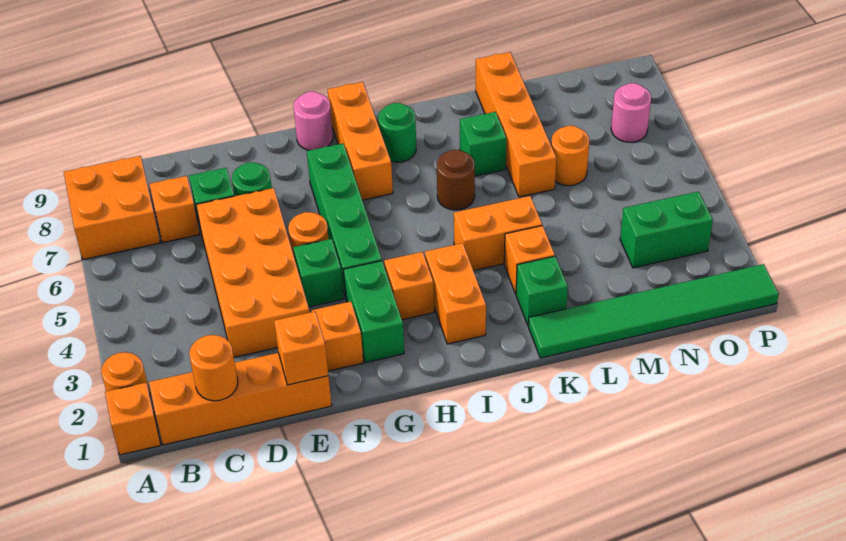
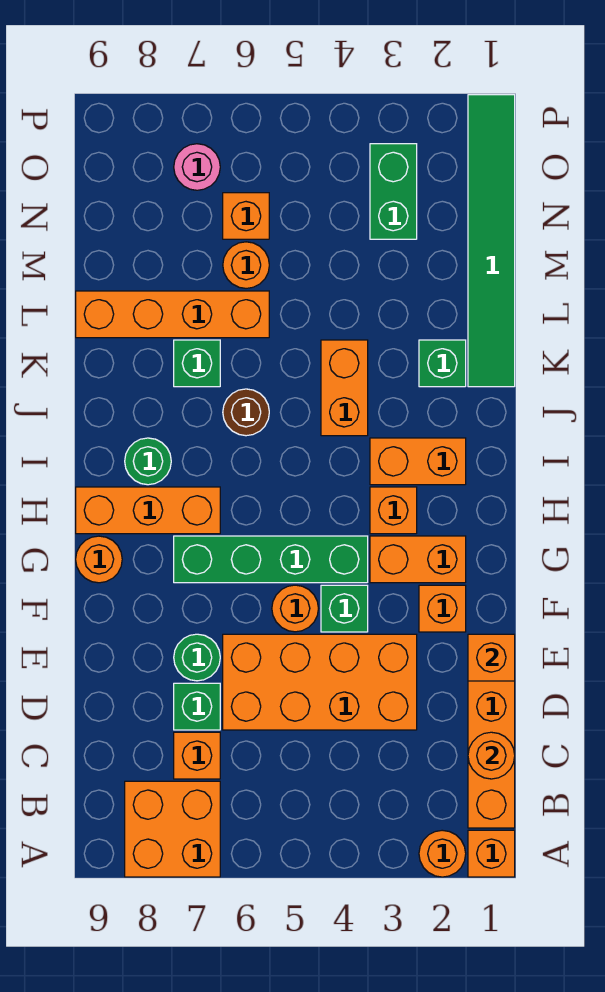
green 1x2 brick [343,261,404,362] -> orange 1x2 brick [370,536,466,583]
pink 1x1 round brick [293,92,333,150] -> orange 1x1 round brick [76,536,122,583]
orange 1x1 brick [504,226,555,294] -> orange 1x1 brick moved to [223,193,269,239]

